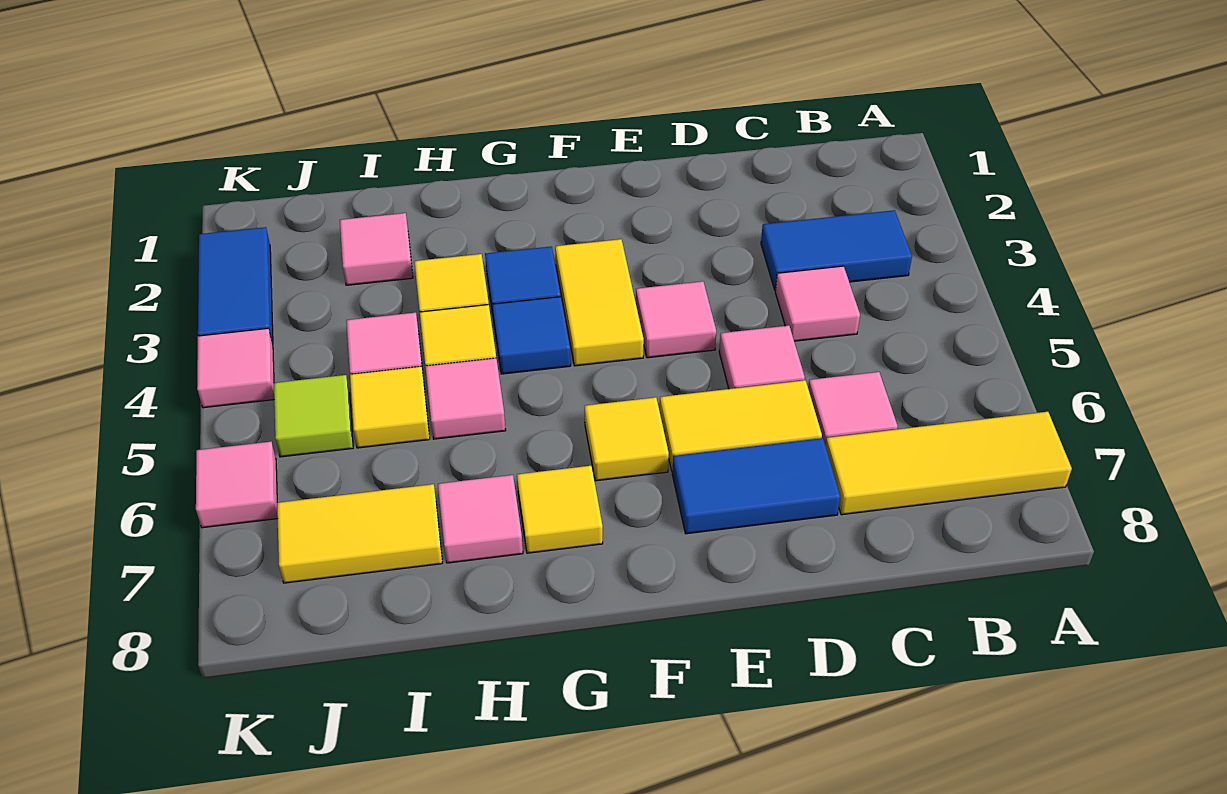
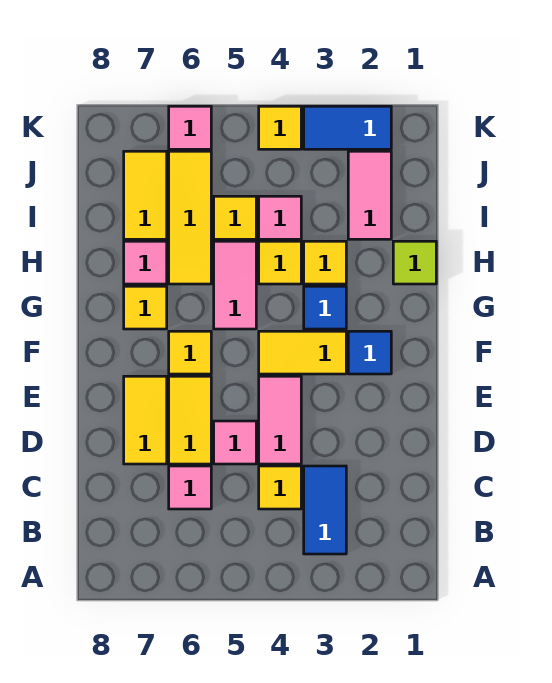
yellow 1x3 tile [825,412,1072,515] -> yellow 1x3 tile moved to [169,151,211,284]
pink 1x1 tile [775,266,860,341] -> yellow 1x1 tile [259,466,301,509]
blue 1x2 tile [672,438,840,534] -> yellow 1x2 tile [124,376,167,464]
pink 1x1 tile [636,281,716,358] -> pink 1x2 tile [259,376,301,464]
blue 1x1 tile [492,297,571,374] -> blue 1x1 tile moved to [348,331,391,374]
pink 1x1 tile [425,358,506,439] -> pink 1x2 tile [214,241,256,329]
pink 1x1 tile [340,213,413,285] -> pink 1x2 tile [348,151,391,239]
lime 1x1 tile [274,375,353,457] -> lime 1x1 tile moved to [393,241,436,284]
pink 1x1 tile [197,328,274,408] -> yellow 1x1 tile [259,106,301,149]

